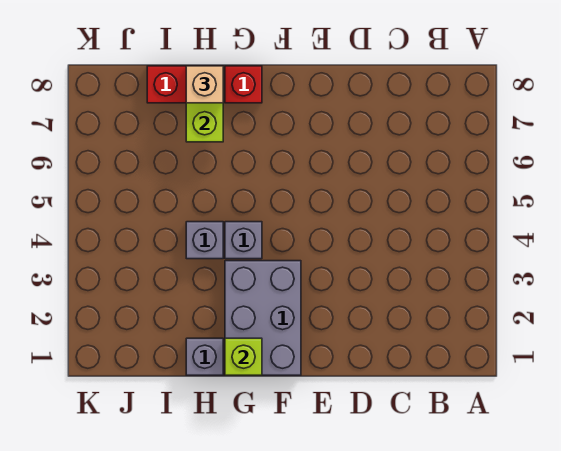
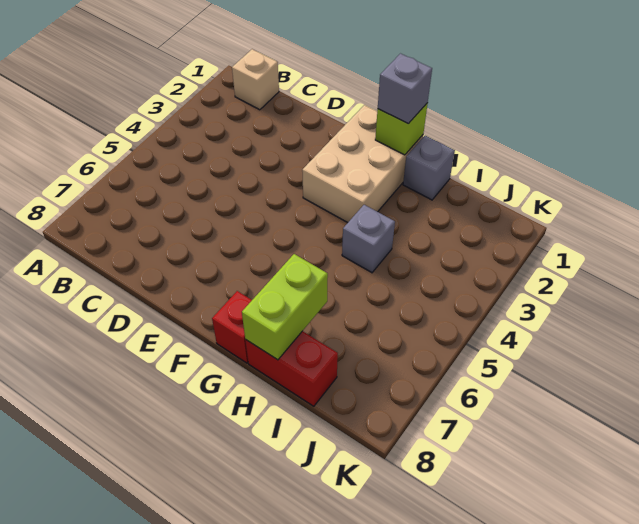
grey 2x3 brick [225,261,301,375] -> tan 2x3 brick [302,105,423,223]
grey 1x1 brick [225,222,262,259] -> grey 1x1 brick moved to [378,54,432,124]
tan 1x1 brick [186,66,223,103] -> tan 1x1 brick moved to [232,49,279,110]

